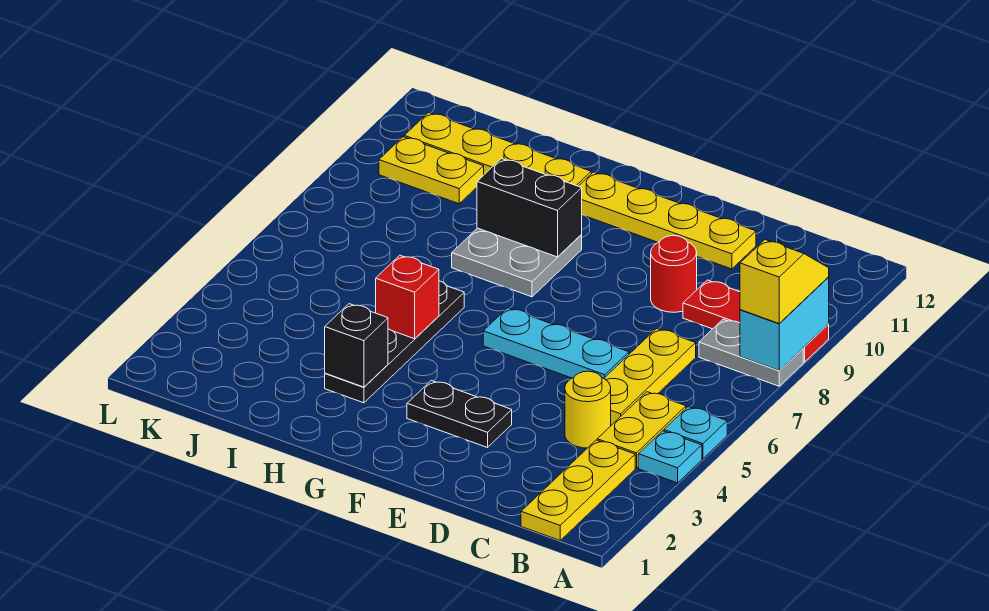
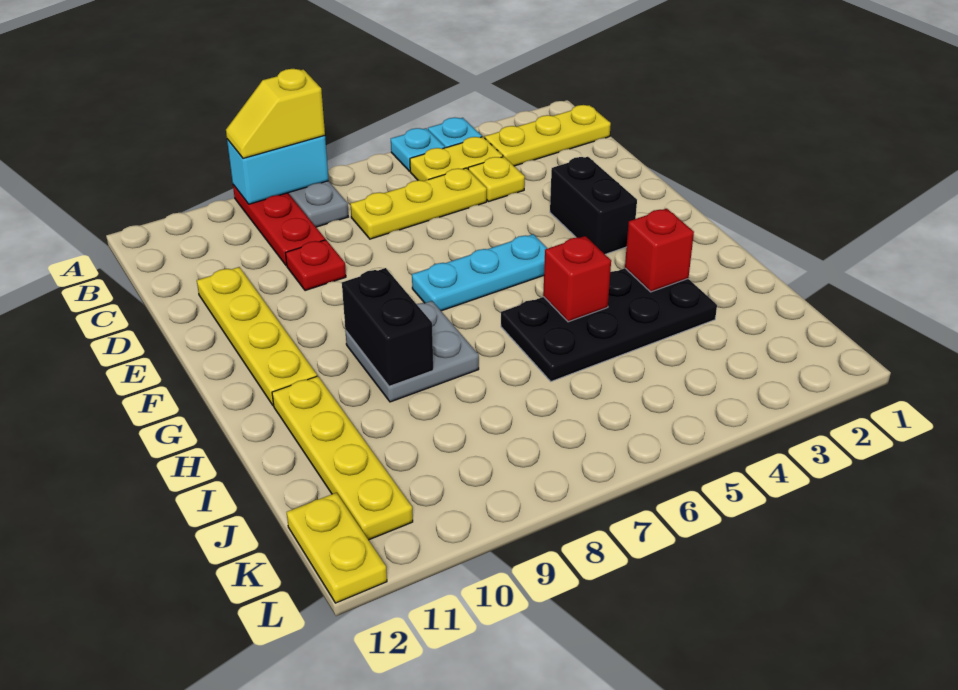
yellow 1x1 round brick [565,371,611,448] -> yellow 1x1 plate [468,157,525,202]
cyan 1x3 plate [483,308,629,378] -> cyan 1x3 plate turned to [412,234,548,311]
red 1x1 round brick [651,236,697,312] -> red 1x1 plate [286,240,346,291]
black 1x2 plate [407,381,512,448] -> black 1x2 brick [550,157,637,254]
black 1x4 plate [325,281,464,403] -> black 2x4 plate [501,268,717,381]
black 1x1 brick [325,304,388,387] -> red 1x1 brick [625,209,694,292]
yellow 1x2 plate [379,137,484,204] -> yellow 1x2 plate moved to [287,493,387,603]

